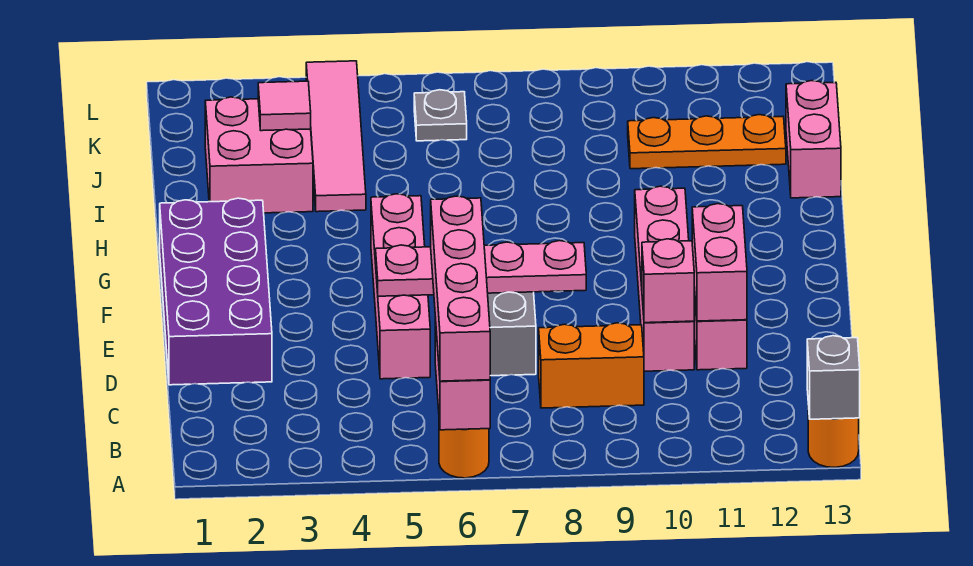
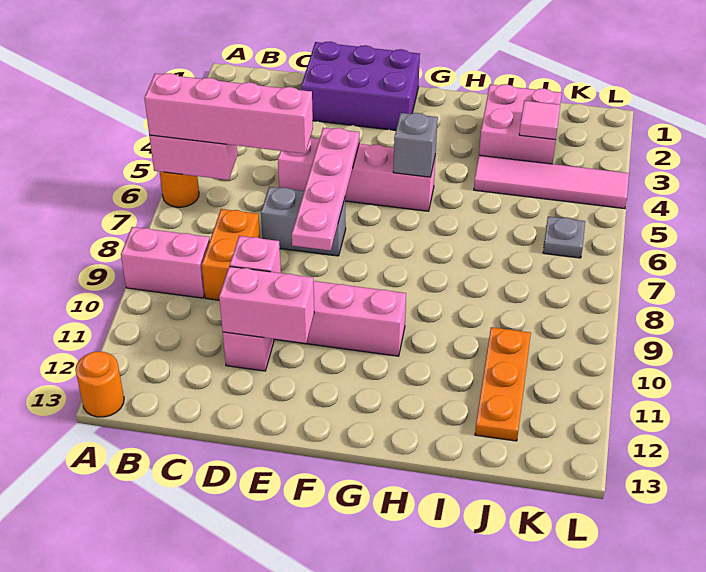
grey 1x1 brick [807,336,860,419] -> grey 1x1 brick moved to [393,113,438,177]
purple 2x4 brick [160,198,272,385] -> purple 2x3 brick [301,41,420,130]
pink 1x2 brick [786,81,841,198] -> pink 1x2 brick moved to [121,227,210,298]

